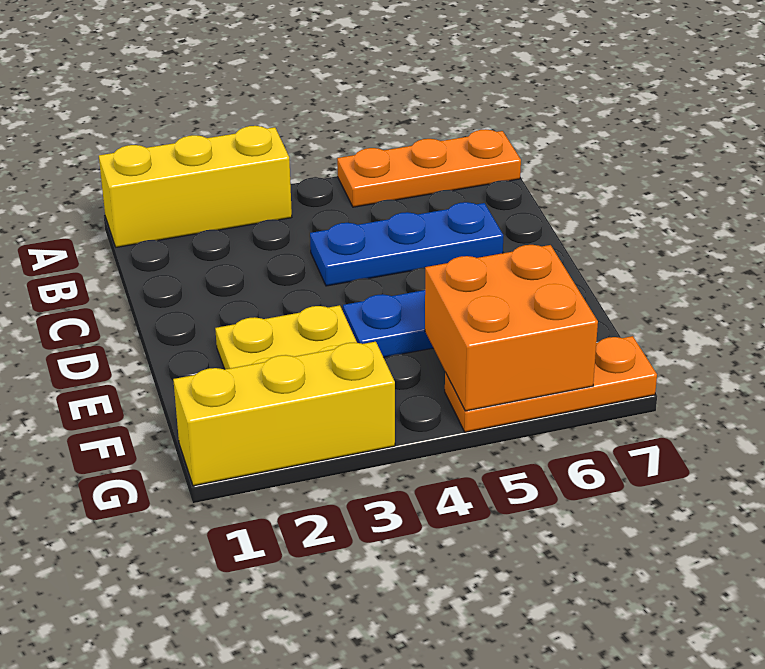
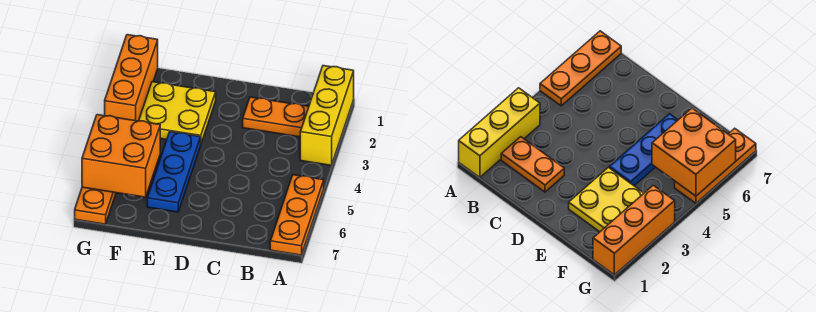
none -> orange 1x2 plate [243,97,309,137]
blue 1x3 plate [310,202,503,286] -> none
yellow 1x3 brick [173,342,395,486] -> orange 1x3 brick [105,35,158,121]

